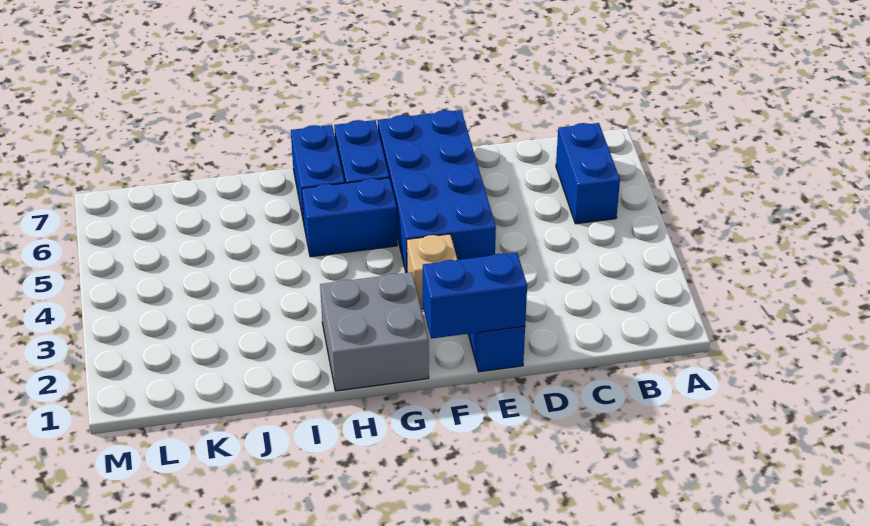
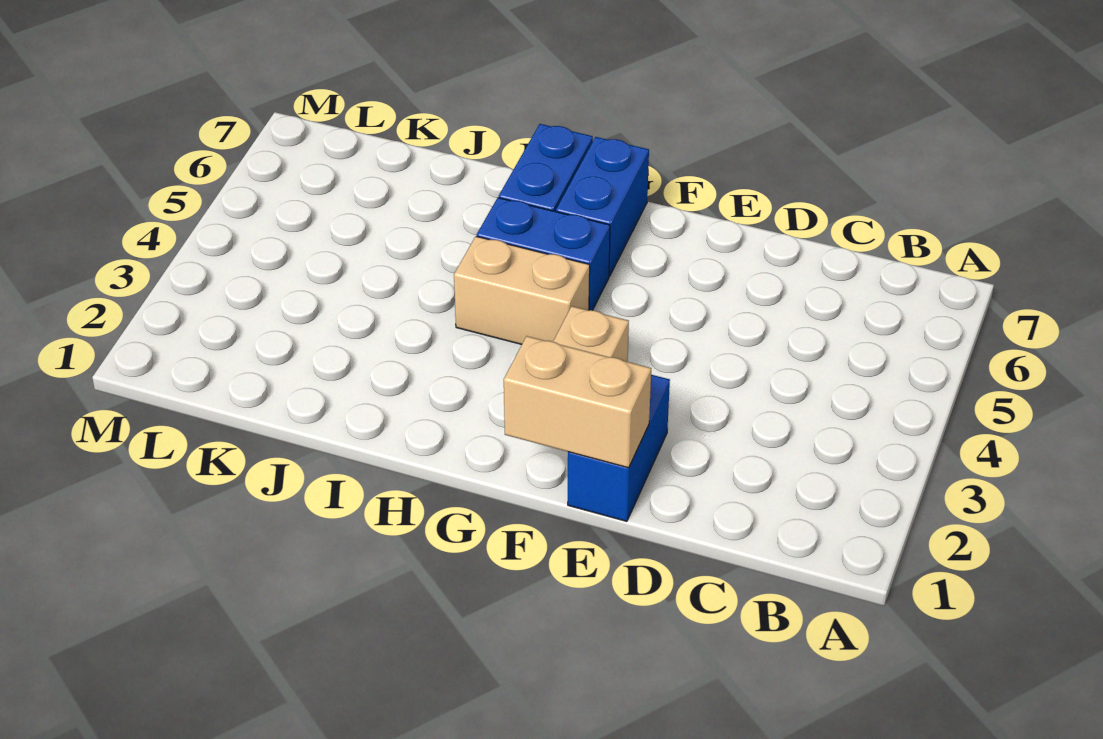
blue 1x2 brick [556,123,620,224] -> none
blue 1x2 brick [423,253,527,339] -> tan 1x2 brick [504,336,651,468]
blue 2x4 brick [378,110,496,273] -> none
grey 2x2 brick [320,272,429,391] -> none
none -> tan 1x2 brick [454,236,590,344]

